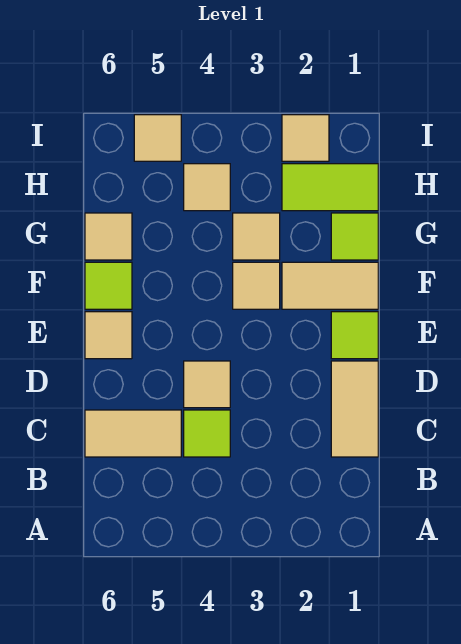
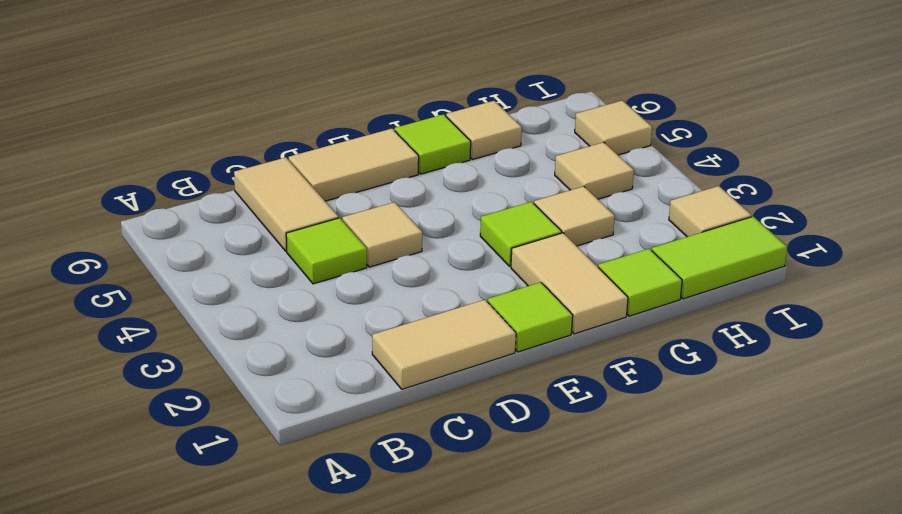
tan 1x1 tile [85,312,132,359] -> tan 1x2 tile [289,129,419,201]
tan 1x1 tile [233,262,280,309] -> lime 1x1 tile [480,202,562,266]
lime 1x2 tile [282,164,378,211] -> lime 1x2 tile turned to [652,216,787,299]

